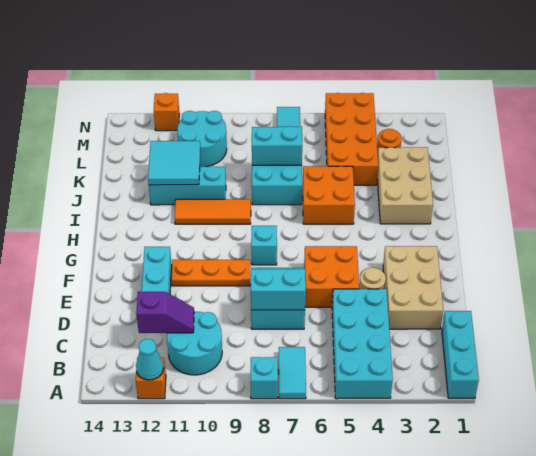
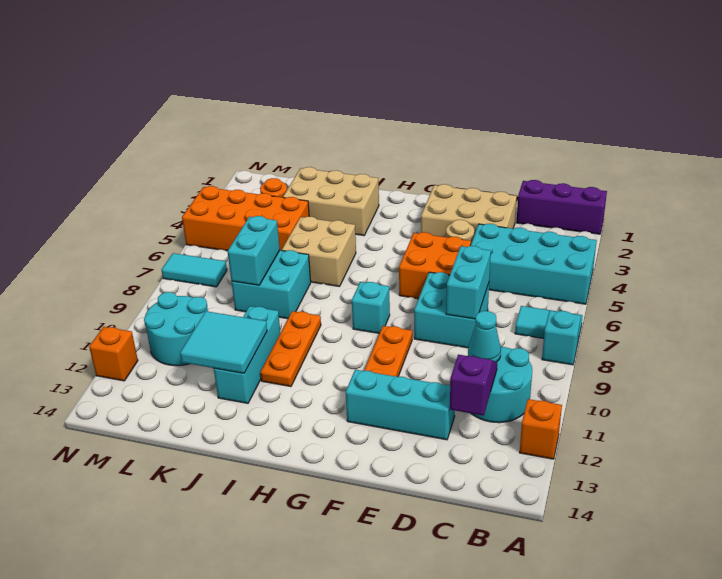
cyan 1x3 brick [442,311,479,398] -> purple 1x3 brick [517,180,607,234]
cyan 1x1 cone [136,339,164,380] -> cyan 1x1 cone moved to [468,311,501,362]
orange 2x2 brick [303,166,355,224] -> tan 2x2 brick [282,217,356,287]
orange 1x3 tile [174,199,251,224] -> orange 1x3 plate [260,311,321,387]

